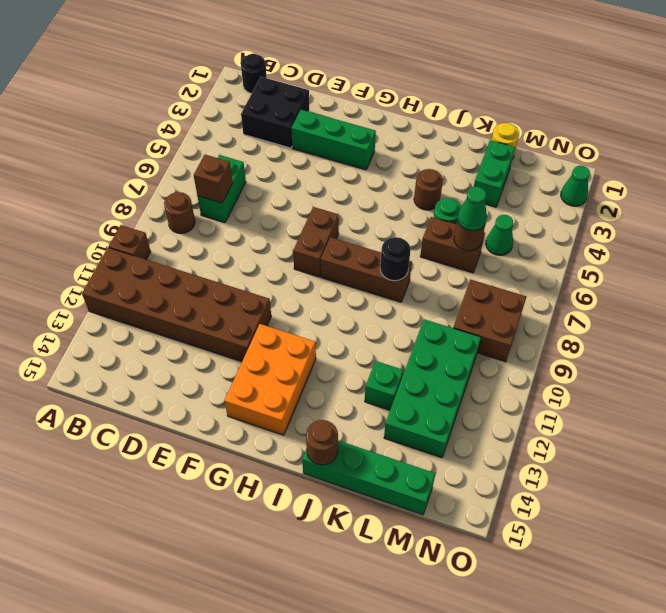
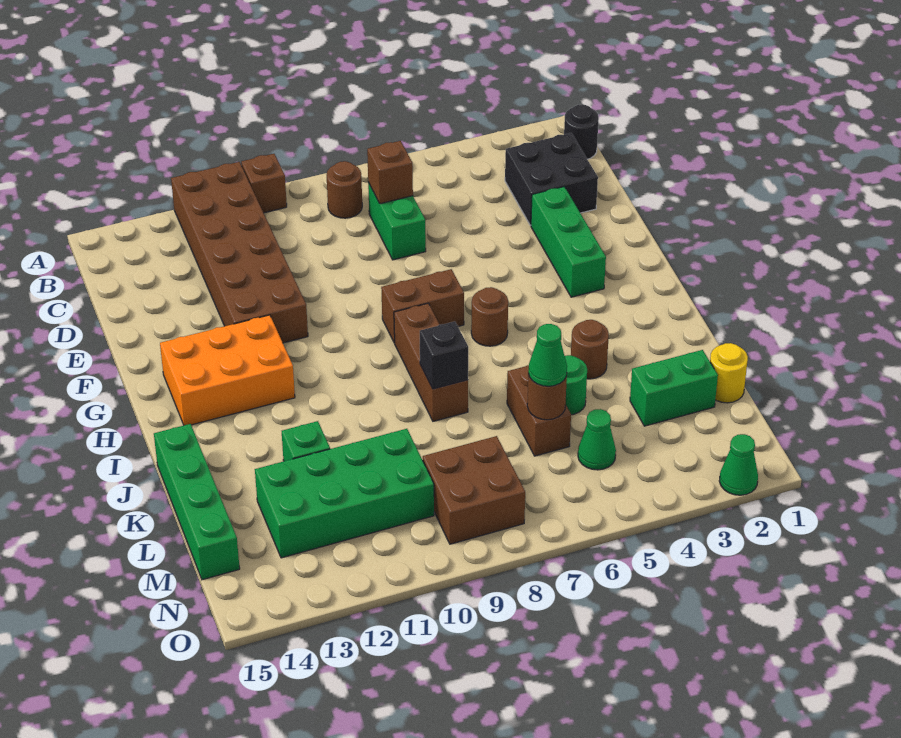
green 1x2 brick [198,155,246,223] -> green 1x2 brick turned to [368,182,426,260]
black 1x1 round brick [380,237,411,281] -> black 1x1 brick [420,322,468,389]
brown 1x1 round brick [306,420,338,465] -> brown 1x1 round brick moved to [471,287,508,346]

